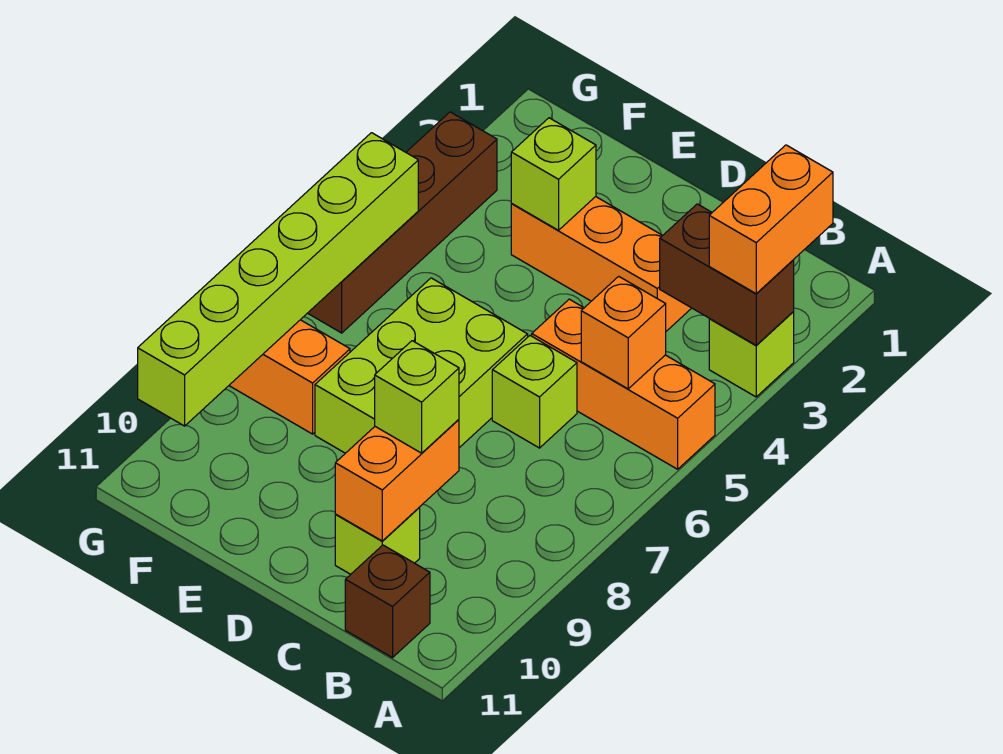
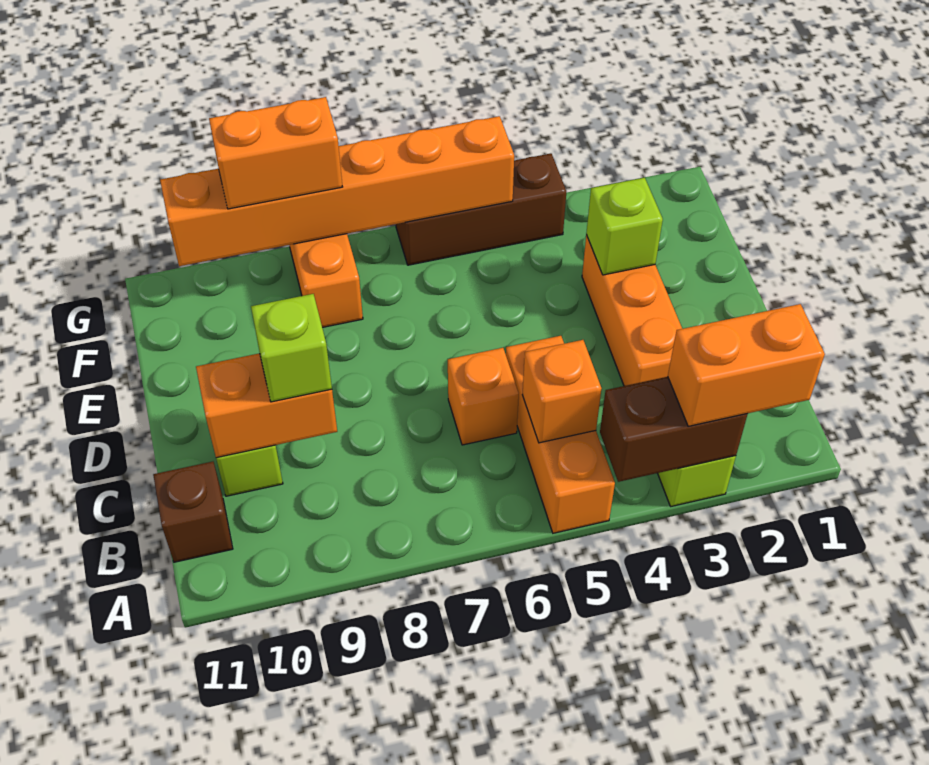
brown 1x2 brick [660,204,794,345] -> brown 1x2 brick turned to [600,377,747,482]
lime 1x1 brick [492,336,577,448] -> orange 1x1 brick [448,348,519,445]
lime 2x3 brick [315,278,528,453] -> none
brown 1x4 brick [308,112,497,333] -> brown 1x3 brick [396,153,566,265]
lime 1x6 brick [138,133,418,426] -> orange 1x6 brick [160,116,514,266]
none -> orange 1x2 brick [209,97,342,209]

